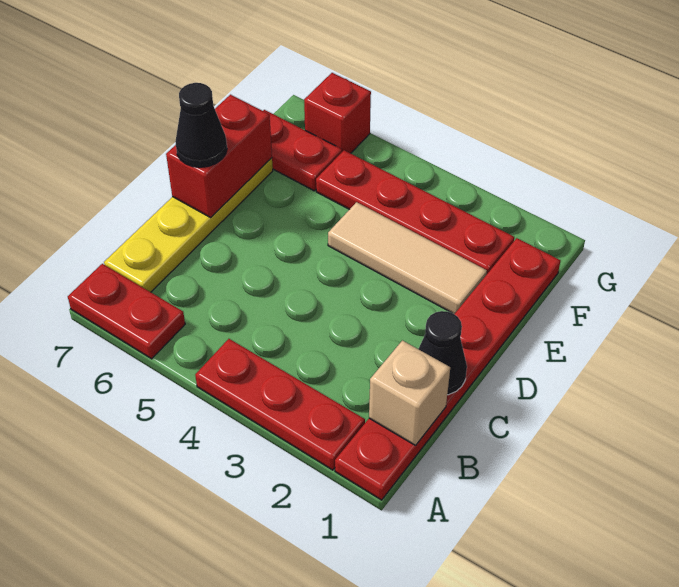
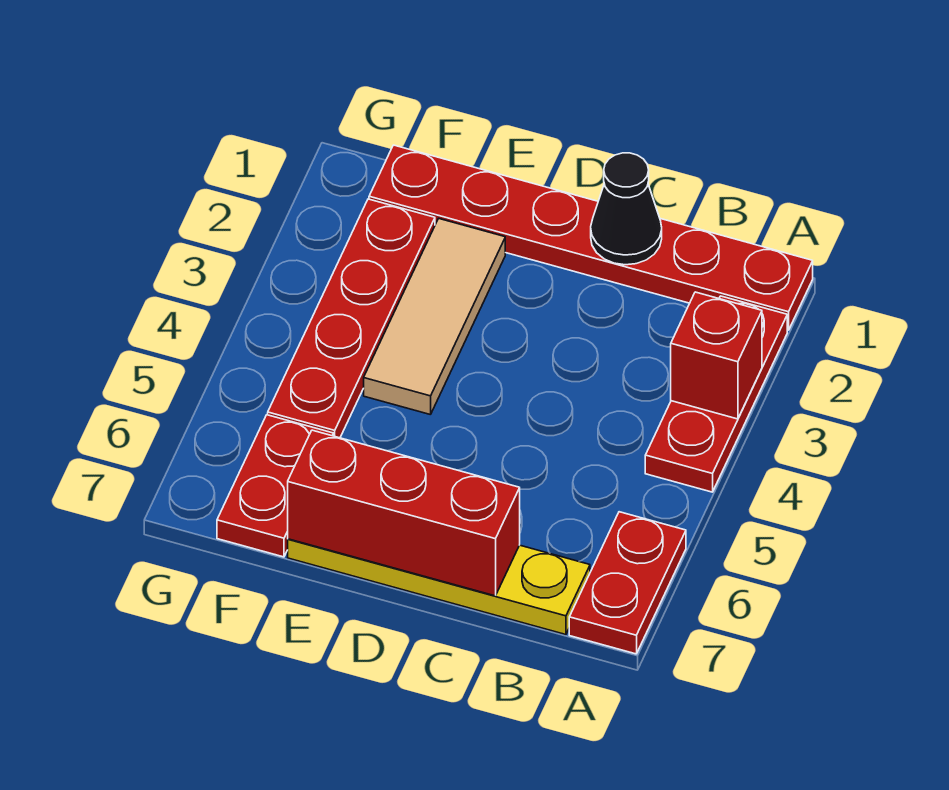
tan 1x1 brick [369,340,450,445] -> none
red 1x2 brick [166,95,272,217] -> red 1x3 brick [288,430,520,596]
black 1x1 cone [175,83,227,167] -> none
red 1x1 brick [304,73,371,153] -> red 1x1 brick moved to [671,292,762,419]

